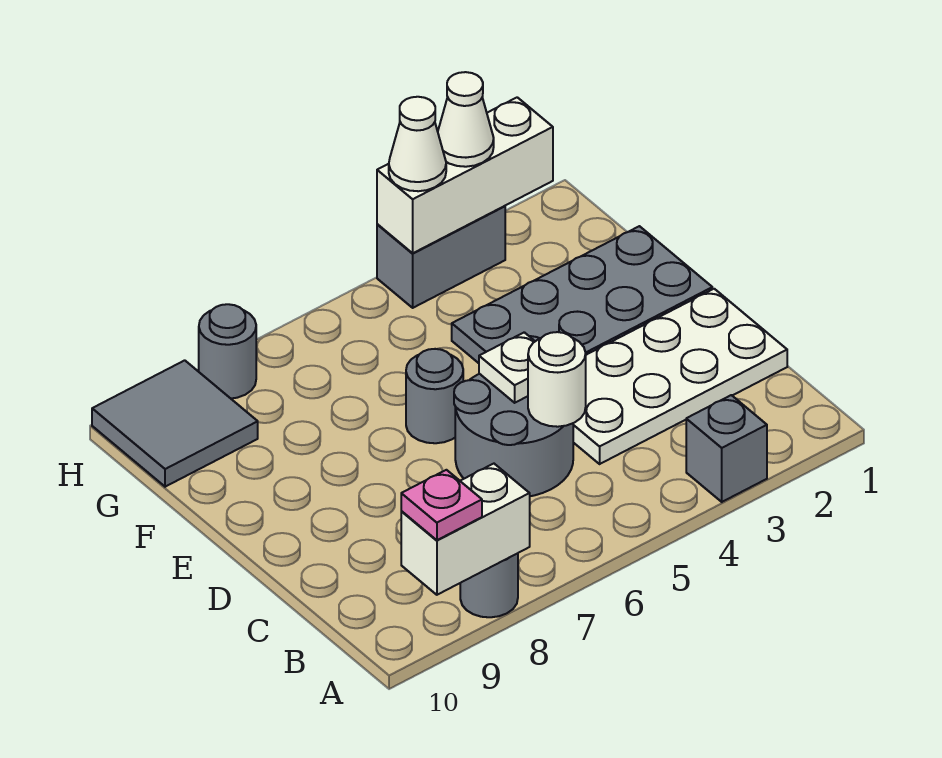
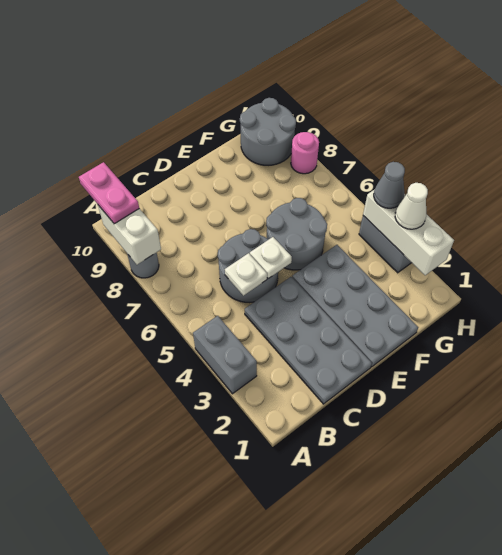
grey 1x1 brick [686,395,767,502] -> grey 1x2 brick [193,316,257,394]
pink 1x1 plate [401,470,482,540] -> pink 1x2 plate [79,162,139,224]
white 2x4 plate [573,289,787,464] -> grey 2x4 plate [245,277,372,404]
white 1x1 round brick [528,332,586,427] -> white 1x1 plate [225,253,267,296]
grey 1x1 round brick [406,349,463,443] -> grey 2x2 round brick [266,198,327,270]
grey 2x2 tile [92,360,258,487] -> grey 2x2 round brick [240,98,296,165]
white 1x1 cone [389,97,446,191] -> grey 1x1 cone [374,162,405,208]
grey 1x1 round brick [199,304,256,398] -> pink 1x1 round brick [291,132,319,174]

